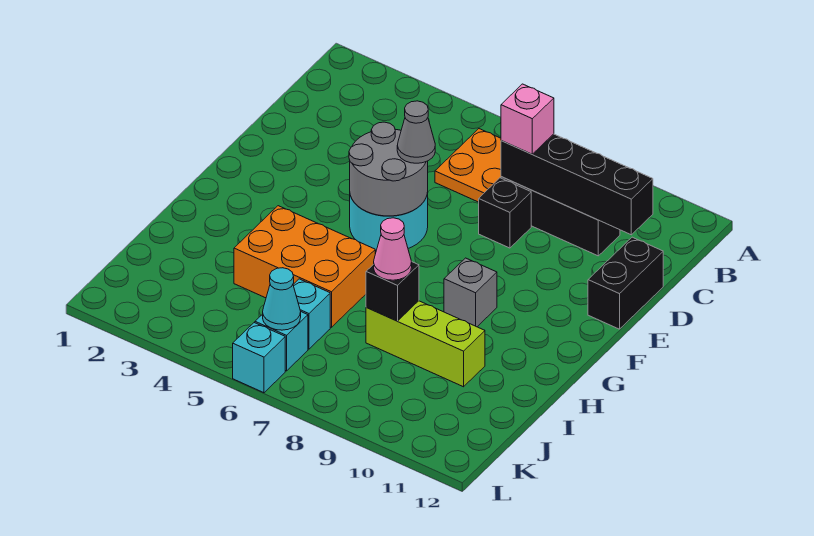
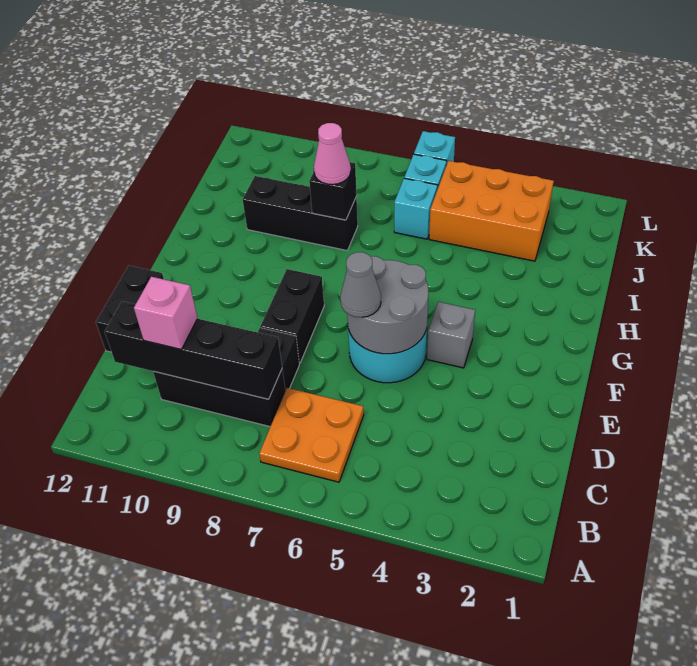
pink 1x1 brick [501,84,554,154] -> pink 1x1 brick moved to [134,277,198,350]
none -> black 1x2 brick [260,269,324,363]
grey 1x1 brick [444,258,497,327] -> grey 1x1 brick moved to [427,302,475,368]
orange 2x3 brick [234,206,375,327] -> orange 2x3 brick moved to [429,161,554,261]
lime 1x3 brick [366,301,485,387] -> black 1x3 brick [243,176,358,250]
cyan 1x1 cone [263,268,301,330] -> none

